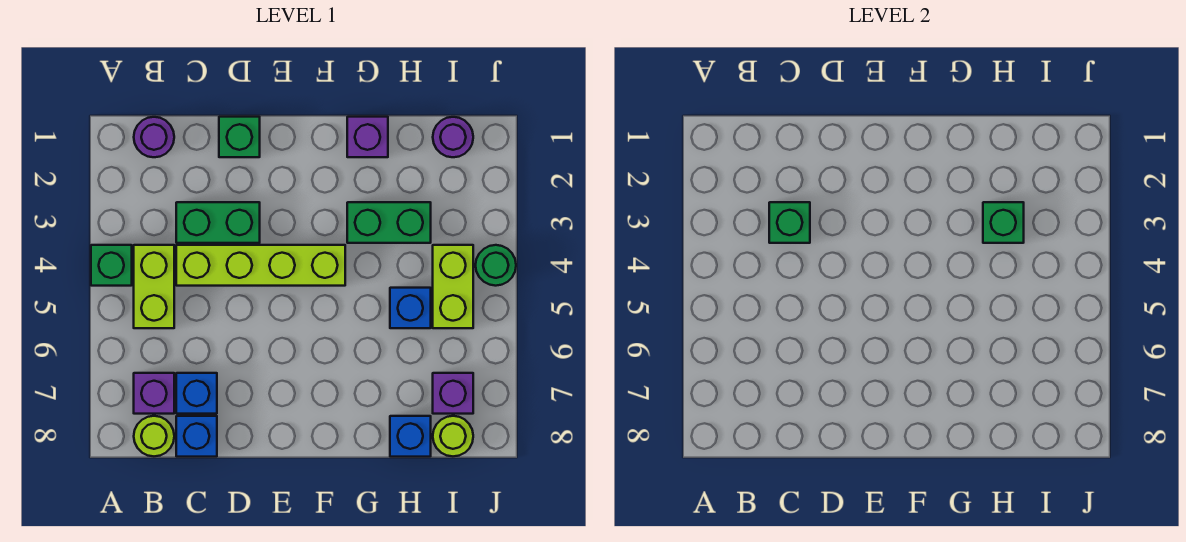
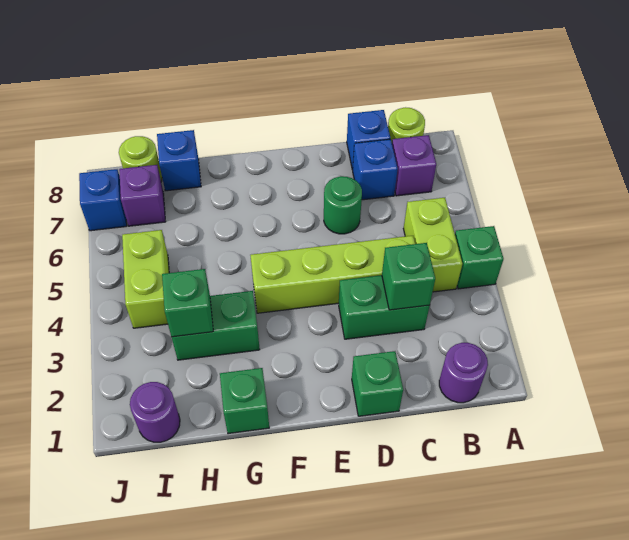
purple 1x1 brick [347,117,388,157] -> green 1x1 brick [220,368,269,434]
blue 1x1 brick [390,288,431,328] -> blue 1x1 brick moved to [79,169,127,231]
green 1x1 round brick [475,245,516,286] -> green 1x1 round brick moved to [324,176,362,234]

